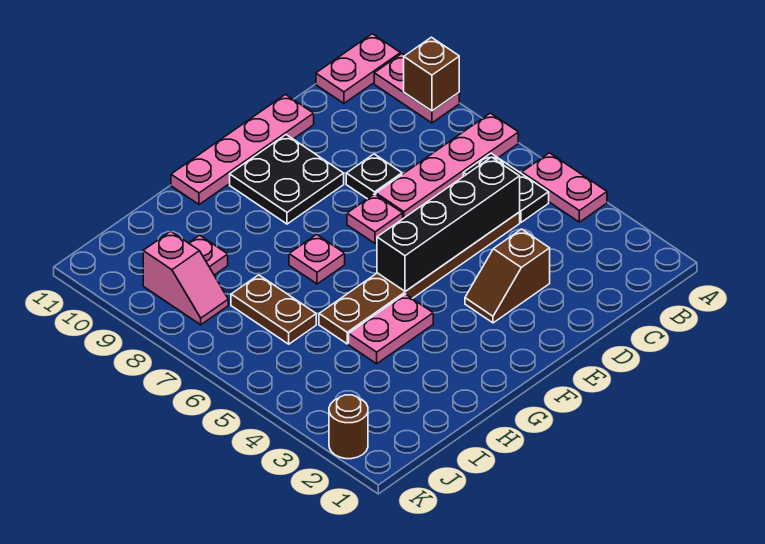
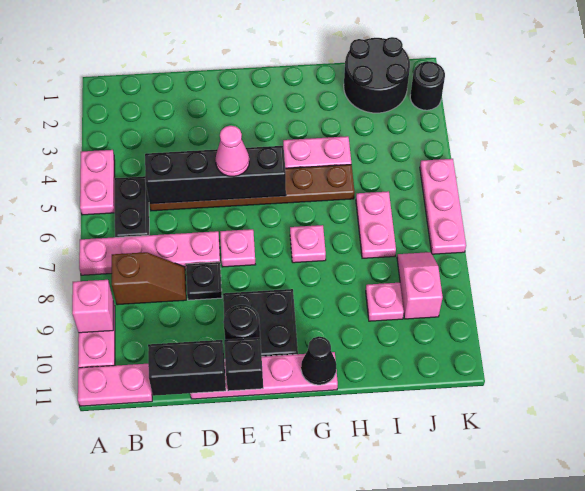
brown 1x1 brick [404,37,459,111] -> pink 1x1 brick [72,280,113,333]
none -> black 1x2 brick [148,340,226,396]
brown 1x2 slope [465,229,550,323] -> brown 1x2 slope moved to [112,252,186,305]
none -> pink 1x1 cone [216,126,249,177]
none -> black 1x1 round brick [223,305,260,340]
none -> black 1x1 brick [224,337,263,391]
none -> black 1x1 cone [301,336,336,385]
none -> black 2x2 round brick [344,37,410,113]
brown 1x2 plate [231,275,316,344] -> pink 1x2 plate [356,191,396,258]
brown 1x1 round brick [329,395,368,459] -> black 1x1 round brick [410,61,445,110]
none -> pink 1x3 plate [420,159,466,254]

